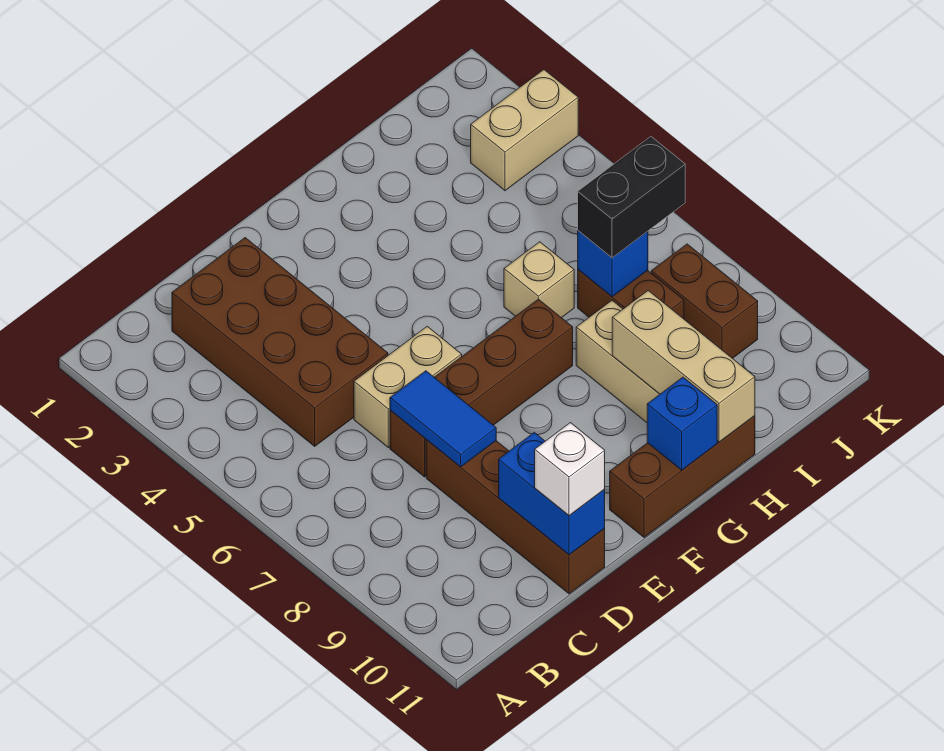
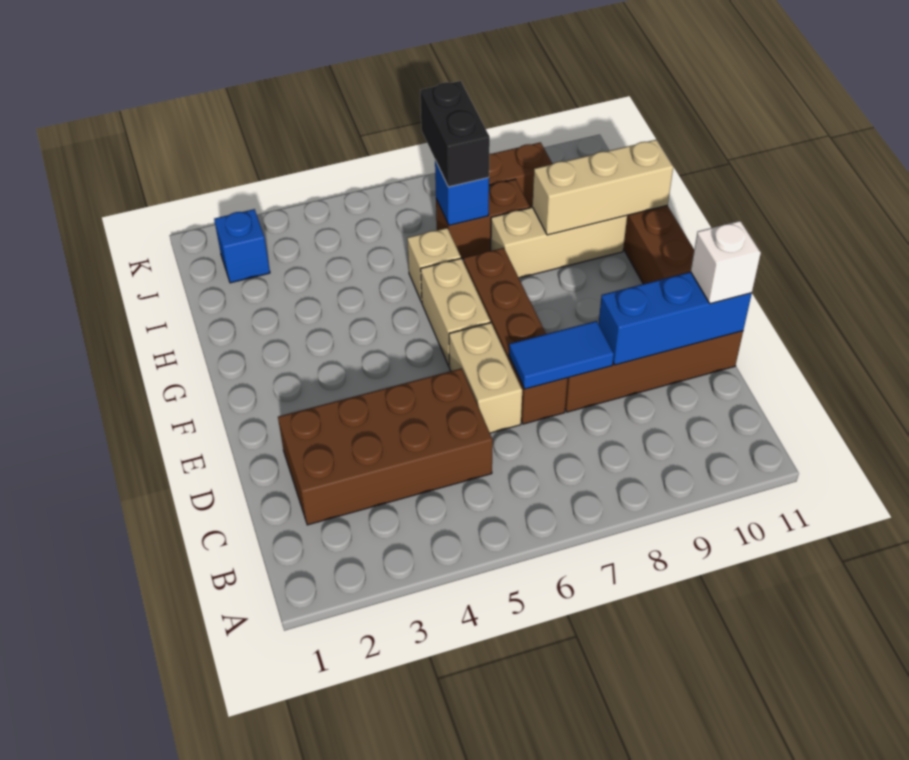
blue 1x2 brick [499,432,605,555] -> blue 1x3 brick [599,272,752,365]
blue 1x1 brick [647,377,717,470] -> blue 1x1 brick moved to [214,209,270,283]
tan 1x2 brick [471,70,578,191] -> tan 1x2 brick moved to [421,258,490,367]

